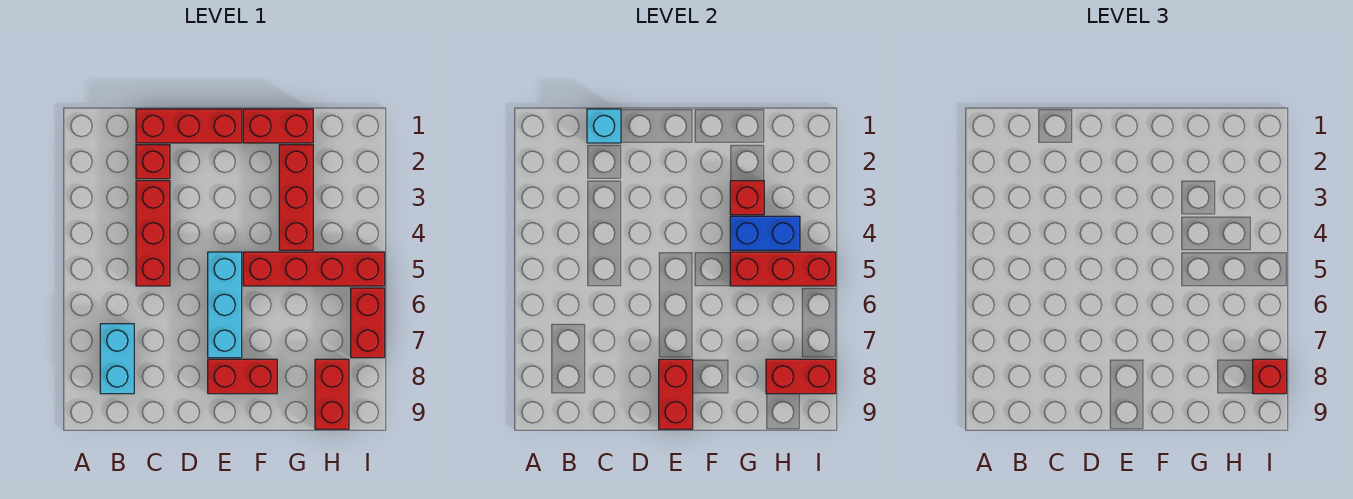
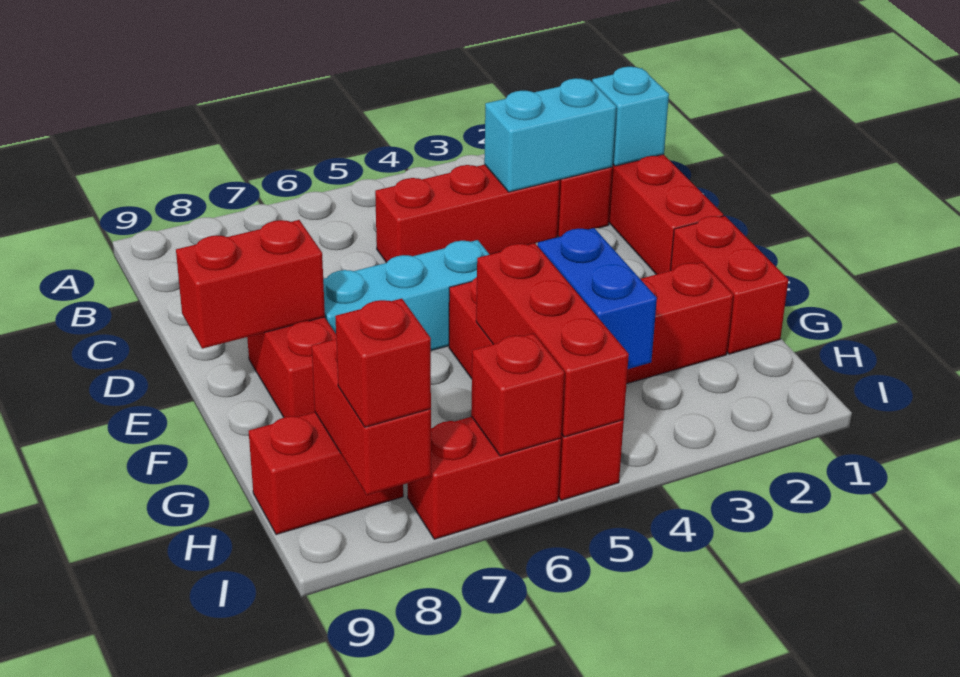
cyan 1x2 brick [100,324,134,394] -> cyan 1x2 brick moved to [484,78,616,192]
red 1x1 brick [730,181,764,215] -> red 1x1 brick moved to [471,334,564,456]

